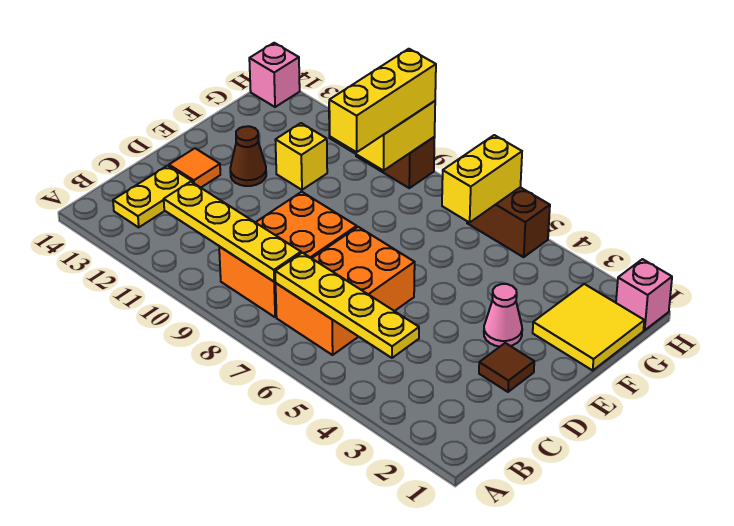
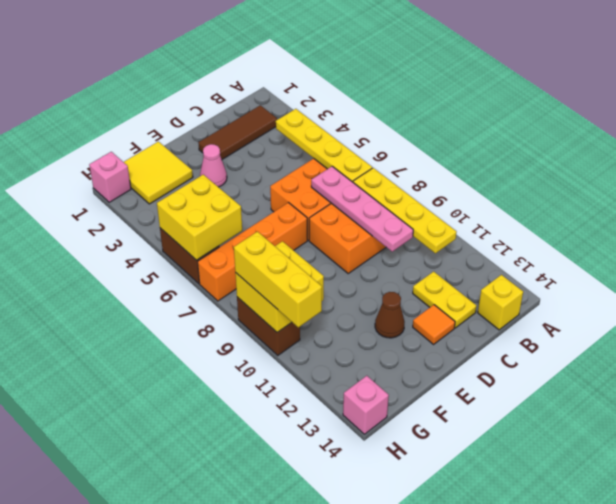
yellow 1x2 plate [113,166,192,227] -> yellow 1x2 plate turned to [413,271,477,328]
none -> pink 1x4 plate [311,166,413,252]
brown 1x1 tile [479,343,534,392] -> brown 1x3 tile [198,105,277,159]
none -> orange 1x4 brick [198,203,307,301]
yellow 1x3 brick [329,49,436,152] -> yellow 1x3 brick turned to [234,231,322,327]
yellow 1x1 brick [276,123,327,190] -> yellow 1x1 brick moved to [478,275,523,330]
yellow 1x2 brick [442,135,522,222] -> yellow 2x2 brick [157,175,242,260]

